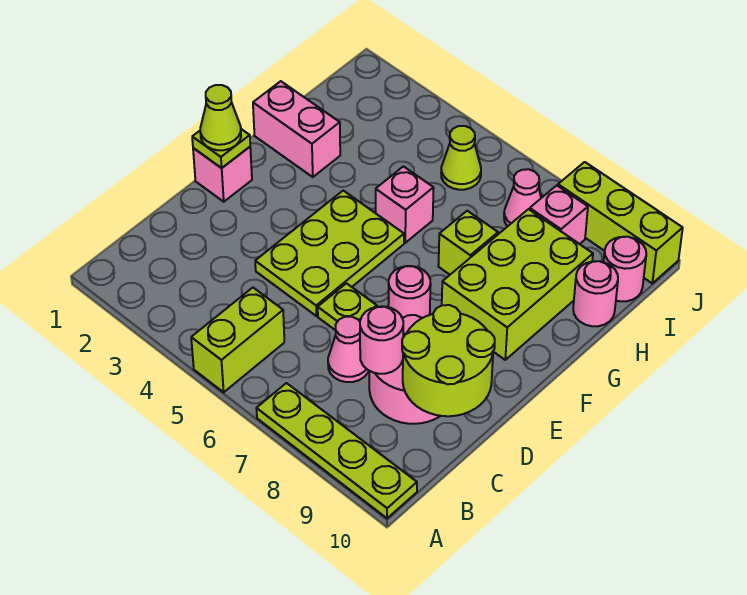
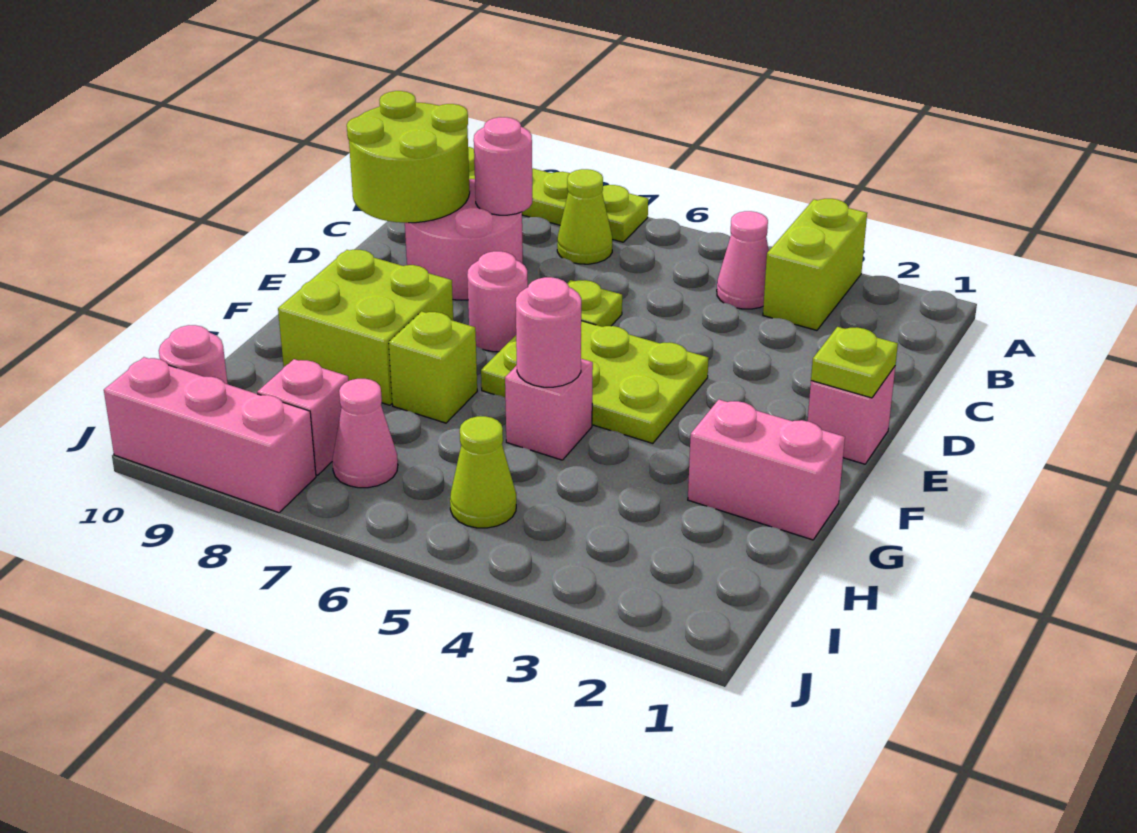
lime 1x2 brick [191,288,284,392] -> lime 1x2 brick moved to [763,199,867,330]
pink 1x1 cone [328,317,369,382] -> pink 1x1 cone moved to [717,211,769,309]
lime 2x3 plate [255,191,404,316] -> lime 2x3 plate turned to [481,321,708,443]
lime 1x1 cone [200,85,241,150] -> lime 1x1 cone moved to [557,169,612,264]
lime 2x3 brick [442,209,593,360] -> lime 2x2 brick [278,250,453,405]
pink 1x1 round brick [573,261,618,326] -> pink 1x1 round brick moved to [516,277,581,387]
lime 1x3 brick [558,162,683,283] -> pink 1x3 brick [104,357,316,513]

